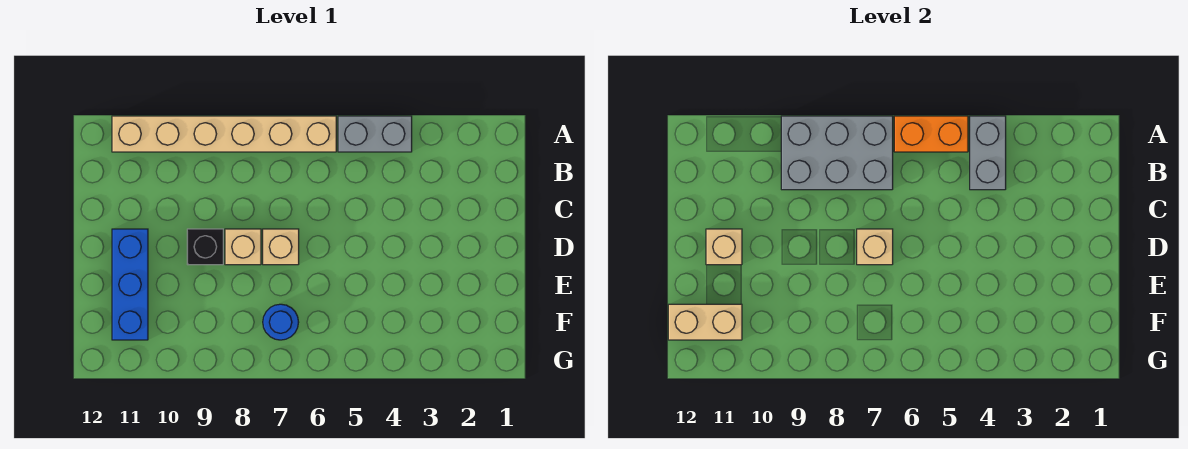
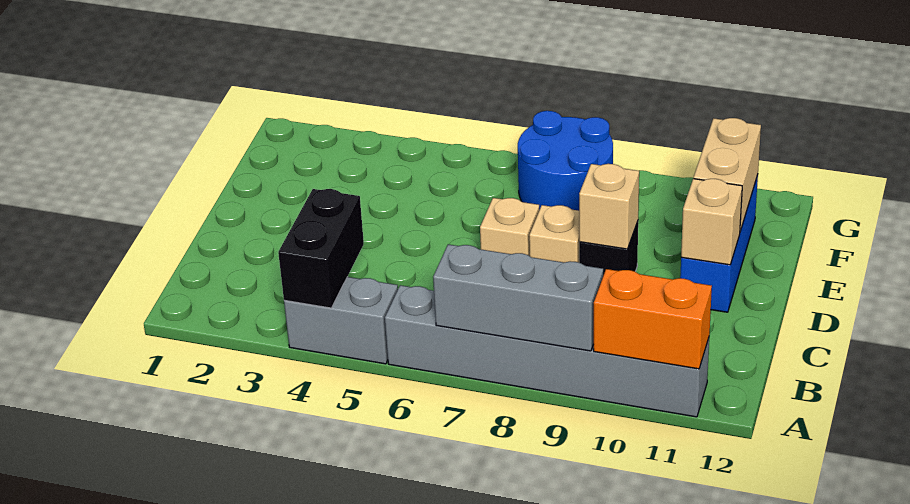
grey 1x2 brick [970,116,1006,190] -> black 1x2 brick [278,189,364,308]
orange 1x2 brick [894,116,968,152] -> orange 1x2 brick moved to [594,269,712,369]
tan 1x6 brick [112,116,336,152] -> grey 1x6 brick [385,285,709,417]
grey 2x3 brick [781,116,893,190] -> grey 1x3 brick [433,244,603,351]
tan 1x1 brick [857,229,893,265] -> tan 1x1 brick moved to [579,164,639,249]
blue 1x1 round brick [263,304,299,340] -> blue 2x2 round brick [518,111,613,211]
tan 1x2 brick [668,304,742,340] -> tan 1x2 brick turned to [694,118,761,231]

